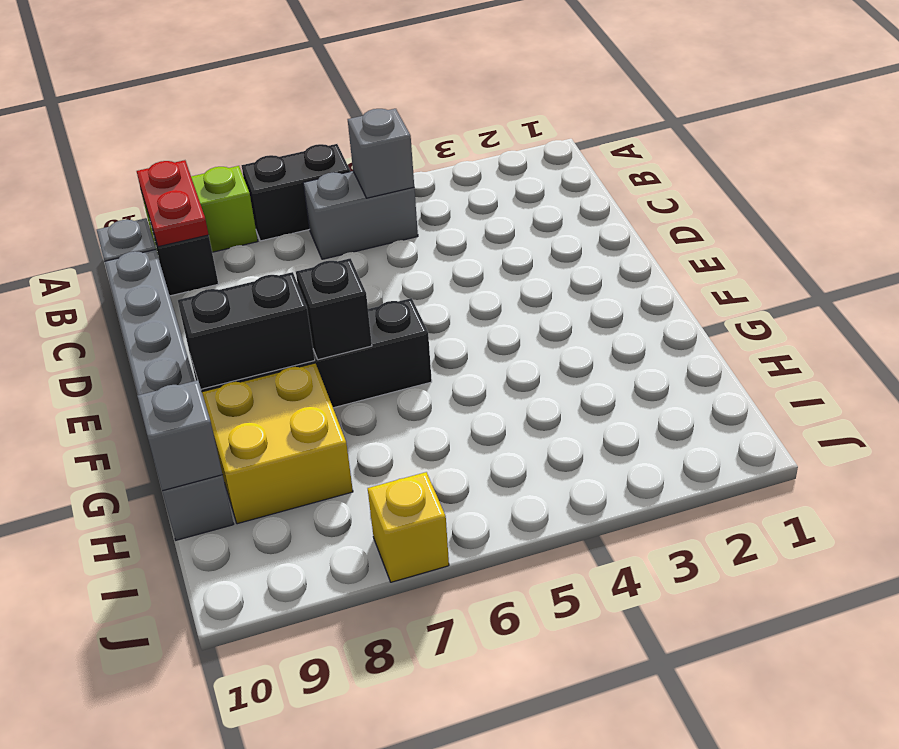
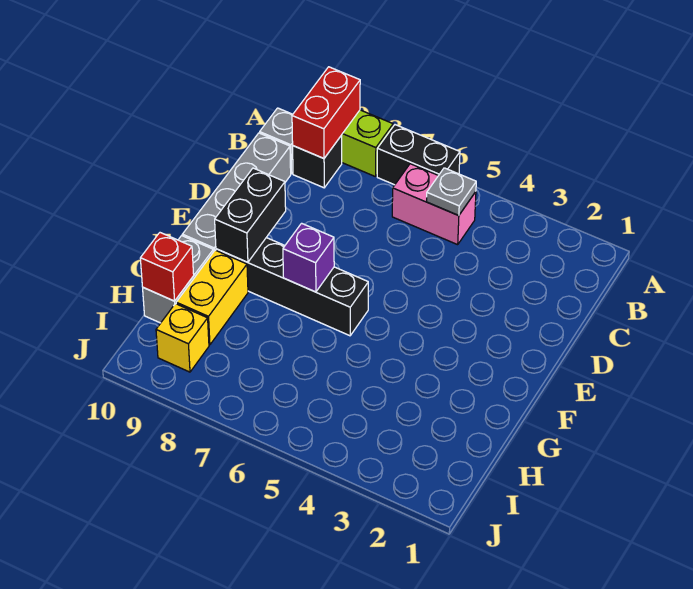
red 1x2 plate [137,160,209,247] -> red 1x2 brick [292,67,360,158]
grey 1x2 brick [303,171,418,259] -> pink 1x2 brick [392,164,476,245]
grey 1x1 brick [348,109,414,198] -> grey 1x1 plate [427,168,476,216]
black 1x1 brick [296,258,372,360] -> purple 1x1 brick [283,223,334,292]
black 1x2 brick [178,272,315,389] -> black 1x2 brick turned to [215,168,286,262]
yellow 2x2 brick [202,363,353,524] -> yellow 1x2 brick [176,250,248,345]
grey 1x1 brick [137,380,223,491] -> red 1x1 brick [140,233,194,301]
yellow 1x1 brick [368,472,449,582] -> yellow 1x1 brick moved to [156,304,209,372]

